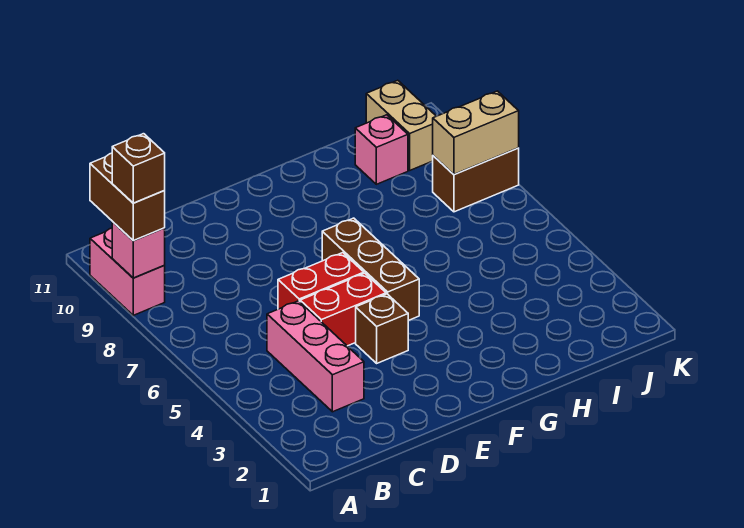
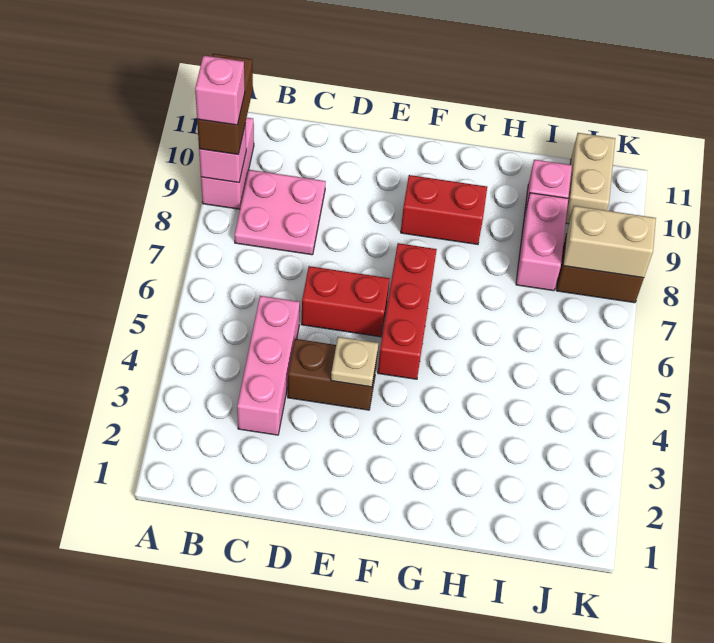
brown 1x1 brick [112,134,165,203] -> pink 1x1 brick [195,55,245,125]
none -> pink 2x2 plate [234,170,326,255]
red 1x2 brick [300,273,386,346] -> red 1x2 brick moved to [401,175,487,244]
brown 1x1 brick [356,294,408,363] -> brown 1x2 brick [288,339,377,410]
none -> tan 1x1 plate [331,337,378,387]
brown 1x3 brick [322,218,419,321] -> red 1x3 brick [378,243,437,379]
none -> pink 1x2 brick [516,193,568,291]

